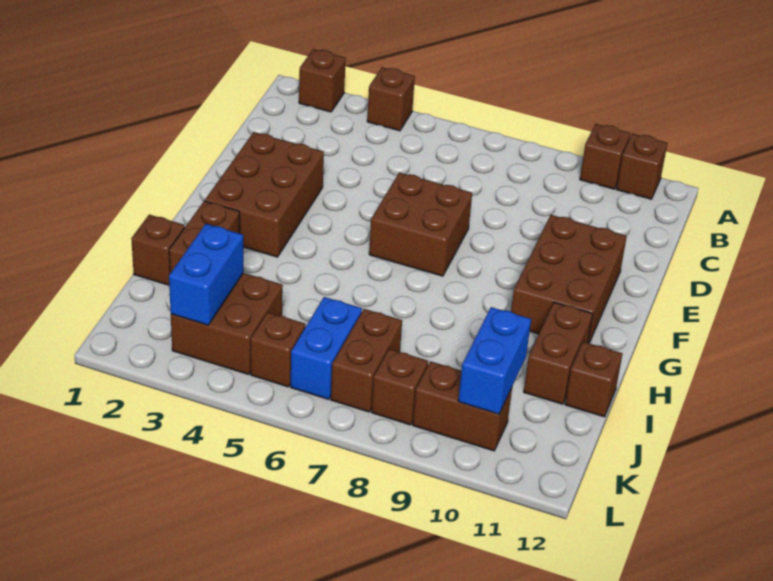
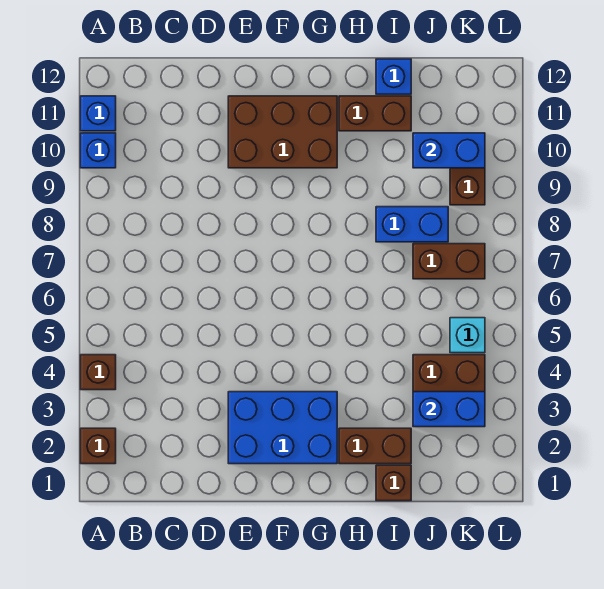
brown 1x1 brick [580,124,630,189] -> blue 1x1 brick [80,133,116,168]
brown 1x1 brick [616,134,667,199] -> blue 1x1 brick [80,96,116,131]
brown 2x3 brick [205,132,324,257] -> blue 2x3 brick [228,392,337,464]
brown 2x2 brick [369,173,472,276] -> none
brown 1x1 brick [565,342,623,417] -> blue 1x1 brick [376,59,411,94]
blue 1x2 brick [291,297,362,399] -> blue 1x2 brick moved to [376,207,448,242]
brown 1x1 brick [251,312,305,387] -> cyan 1x1 brick [450,318,485,353]
brown 1x1 brick [372,349,428,425] -> none

